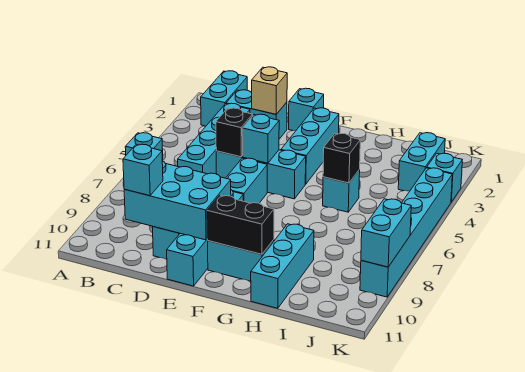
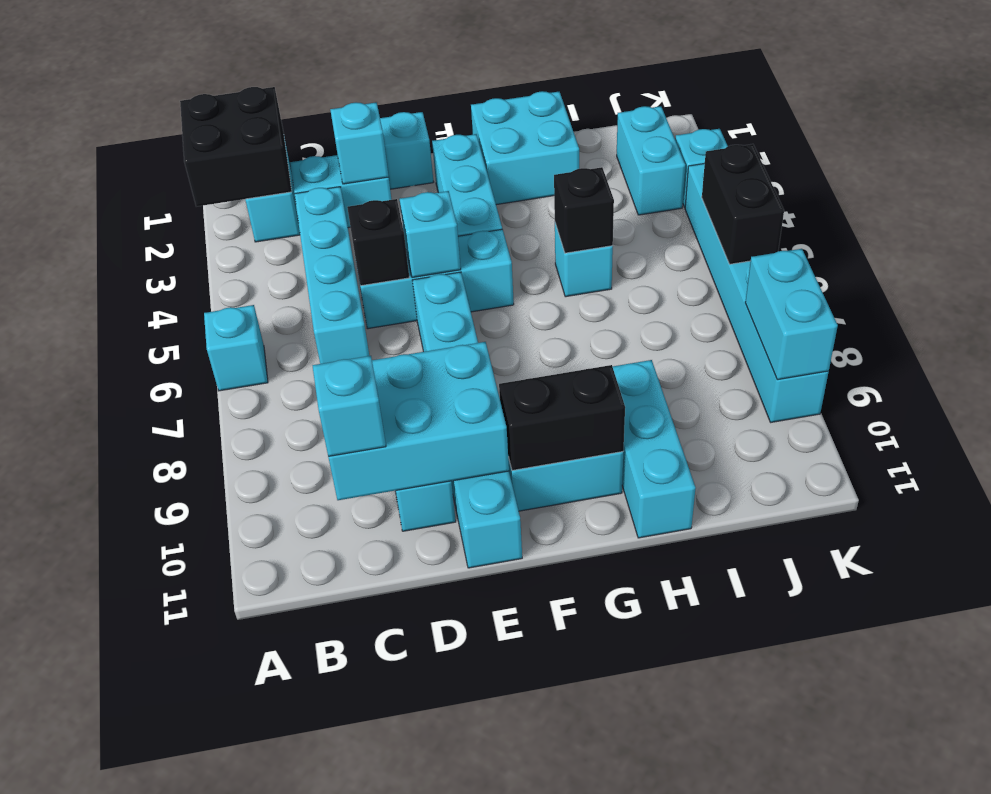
none -> black 2x2 brick [180,87,292,207]
tan 1x1 brick [252,67,287,114] -> cyan 1x1 brick [330,102,389,184]
none -> cyan 2x2 brick [471,91,579,205]
none -> black 1x2 brick [702,144,784,264]

